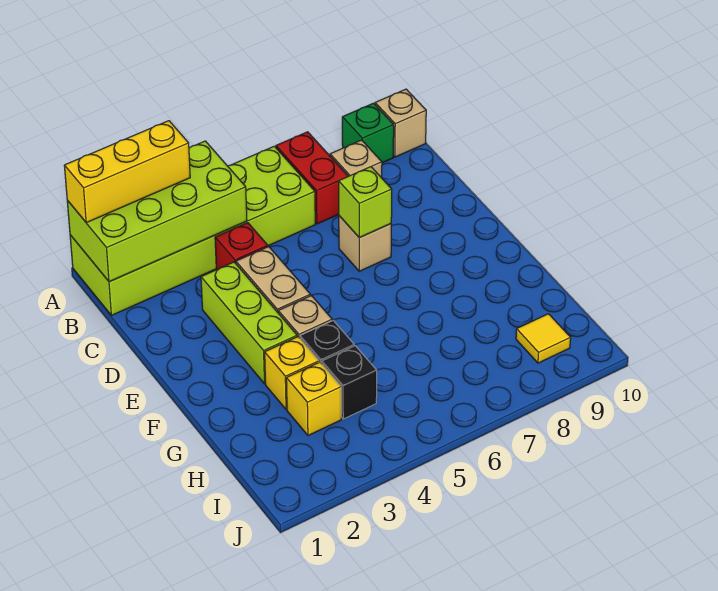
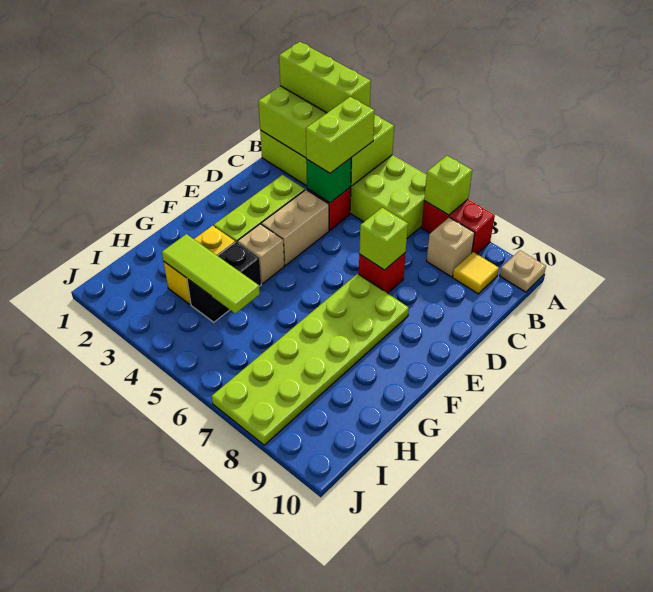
yellow 1x3 brick [64,121,190,223] -> lime 1x3 brick [279,42,371,113]
red 1x2 brick [276,132,348,224] -> red 1x2 brick turned to [421,199,495,254]
none -> lime 1x1 brick [424,156,472,215]
green 1x1 brick [342,103,394,163] -> green 1x1 brick moved to [306,158,351,203]
tan 1x1 brick [375,89,426,157] -> tan 1x1 plate [500,251,546,292]
none -> lime 1x2 brick [306,97,375,173]
tan 1x1 brick [339,216,391,271] -> red 1x1 brick [359,253,406,293]
none -> lime 2x6 plate [212,274,409,445]
none -> lime 1x3 tile [162,234,260,313]
yellow 1x1 tile [516,314,571,363] -> yellow 1x1 tile moved to [453,252,499,294]

